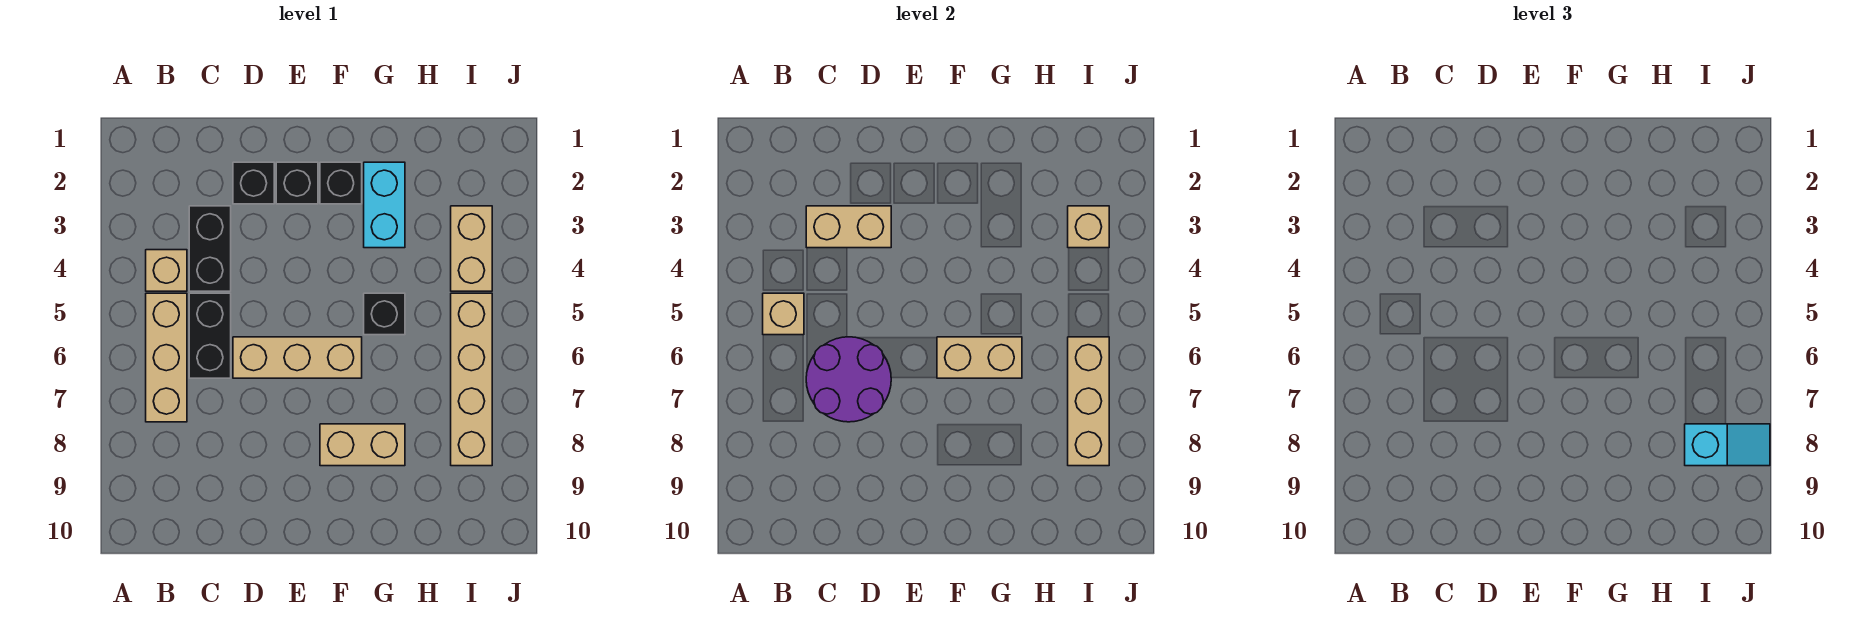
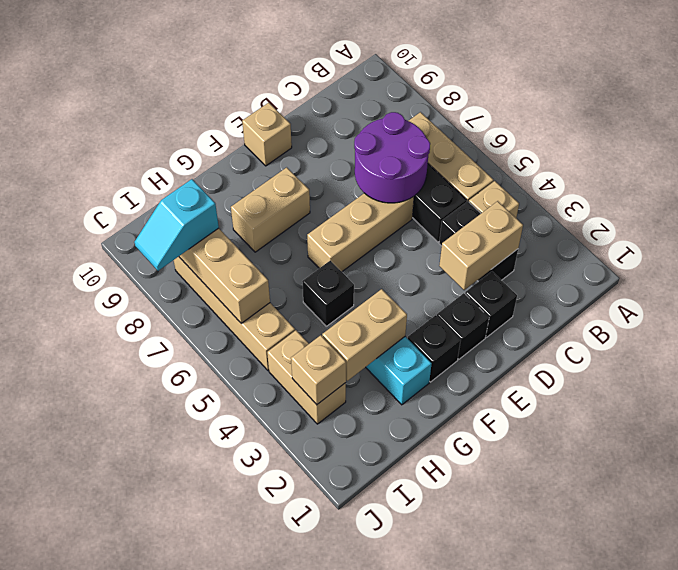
tan 1x1 brick [763,293,804,335] -> tan 1x1 brick moved to [242,103,292,166]
tan 1x2 brick [937,337,1022,378] -> tan 1x2 brick moved to [322,289,407,381]

